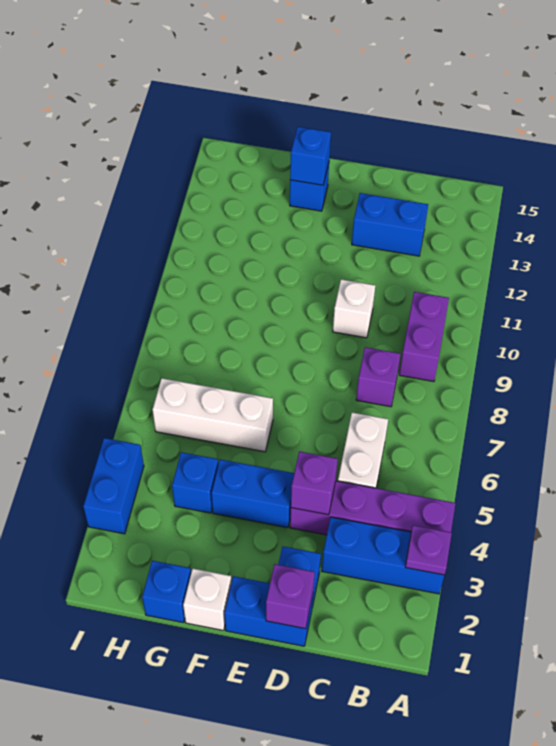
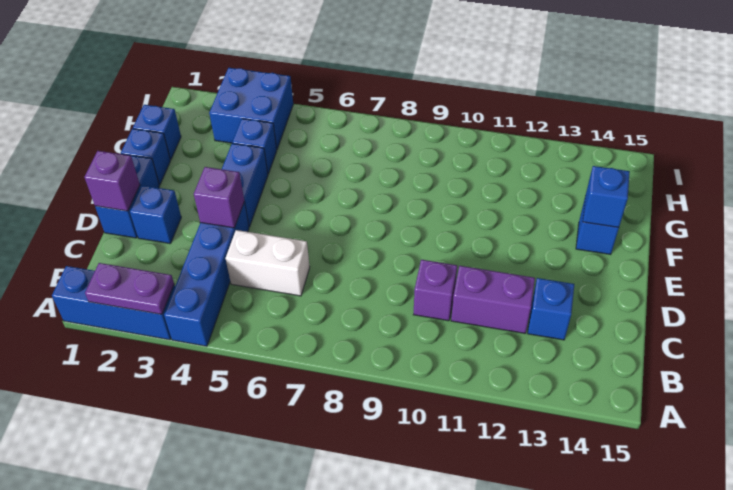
blue 1x3 brick [322,517,444,594] -> blue 1x3 brick turned to [52,266,175,340]
purple 1x1 plate [405,525,452,575] -> purple 1x2 plate [85,263,174,314]
purple 1x4 brick [290,481,455,535] -> blue 1x4 brick [164,202,249,346]
purple 1x2 brick [399,292,449,381] -> purple 1x2 brick moved to [451,266,535,333]
purple 1x1 brick [356,347,400,407] -> purple 1x1 brick moved to [413,260,457,321]
blue 1x2 brick [352,193,428,256] -> blue 1x1 brick [528,278,574,340]
white 1x1 brick [333,279,375,338] -> none
white 1x1 brick [183,569,232,630] -> blue 1x1 brick [121,129,170,185]
white 1x3 brick [153,378,273,452] -> none
blue 1x2 brick [83,438,144,534] -> blue 2x2 brick [209,68,293,149]

